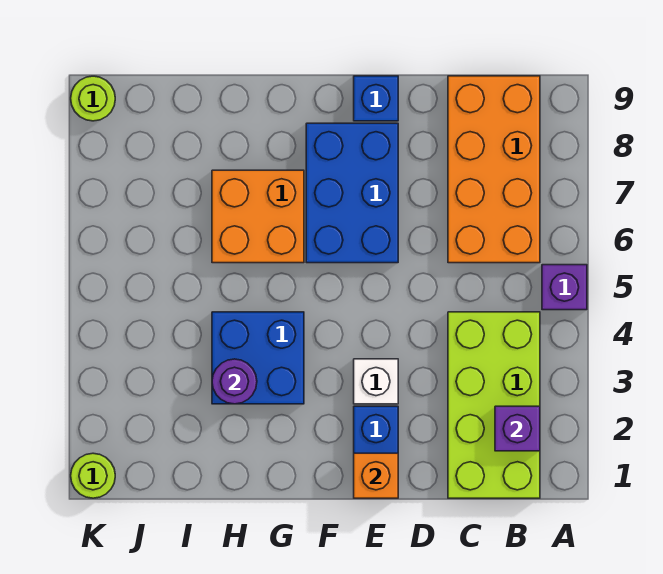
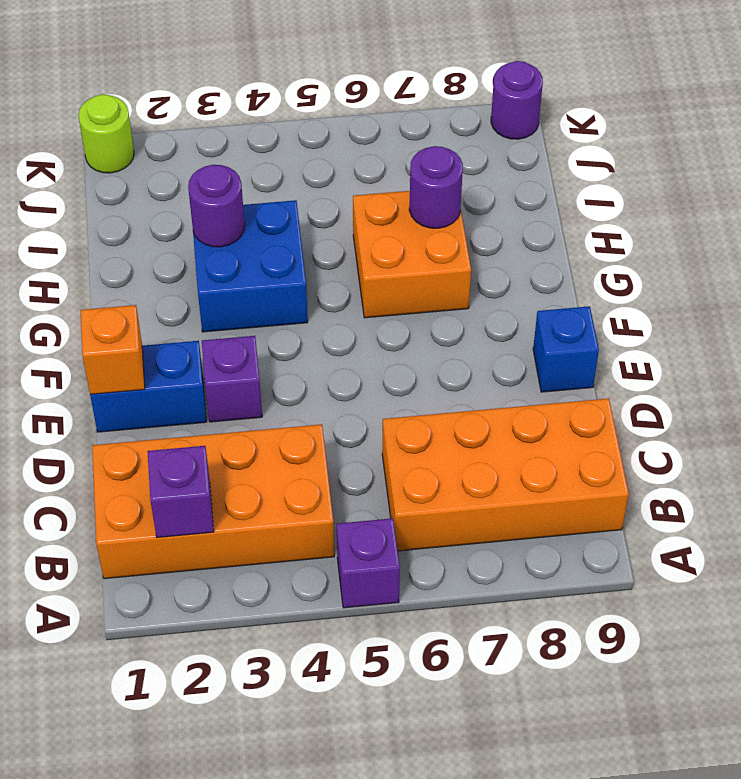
lime 2x4 brick [448,312,540,498] -> orange 2x4 brick [92,424,334,579]
white 1x1 brick [354,359,398,404] -> purple 1x1 brick [202,336,262,422]
blue 2x3 brick [306,123,398,263] -> none
none -> purple 1x1 round brick [409,146,463,228]
lime 1x1 round brick [71,76,115,121] -> purple 1x1 round brick [491,61,543,139]

